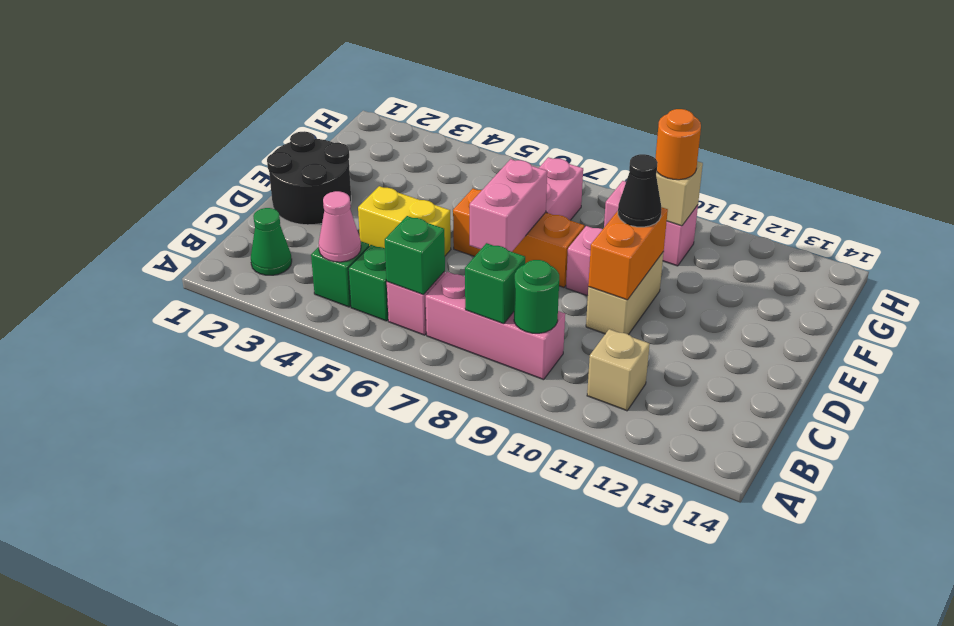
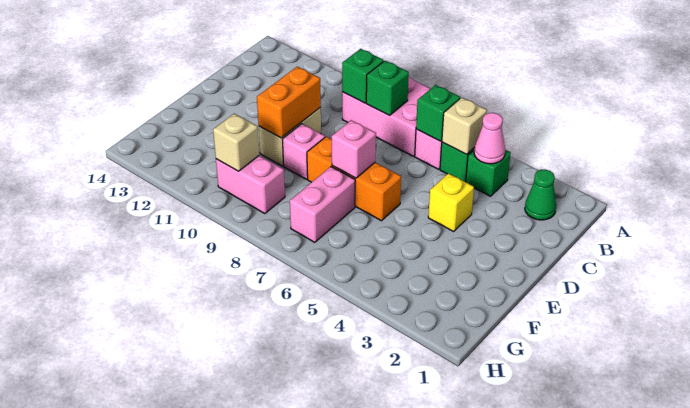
pink 1x3 brick [426,272,565,380] -> pink 2x3 brick [342,77,430,156]
green 1x1 round brick [514,260,559,333] -> green 1x1 brick [342,49,384,103]
tan 1x1 brick [587,329,650,411] -> tan 1x1 brick moved to [442,97,487,154]
black 2x2 round brick [267,131,351,225] -> none
yellow 1x2 brick [358,186,451,256] -> yellow 1x1 brick [428,173,474,231]
pink 1x2 brick [470,159,547,252] -> pink 1x1 brick [331,120,376,178]
black 1x1 cone [618,154,661,227] -> none
orange 1x1 round brick [655,109,701,180] -> none

